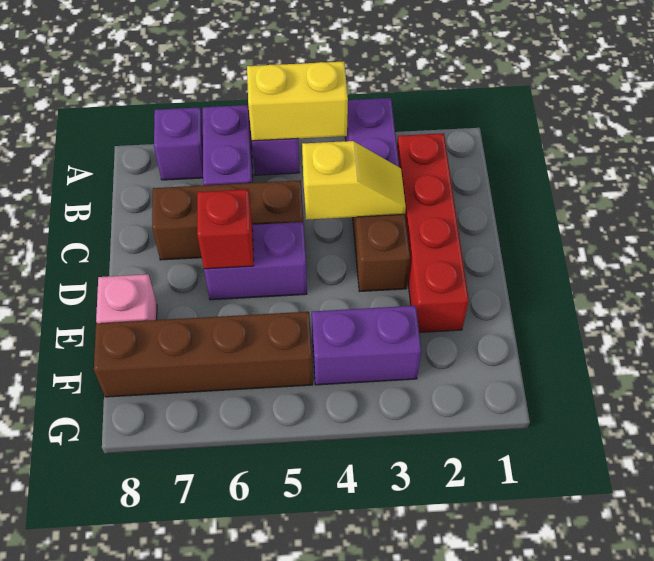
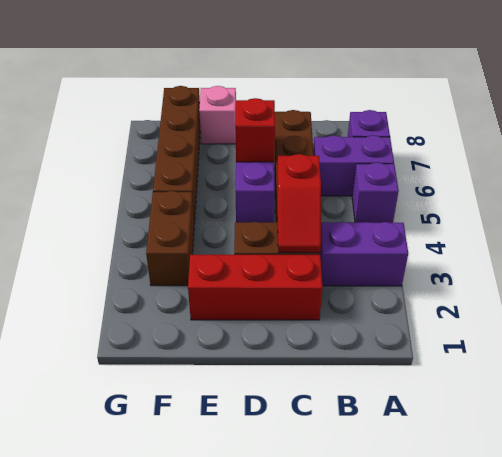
yellow 1x2 brick [247,61,348,141] -> none
red 1x4 brick [397,133,469,332] -> red 1x3 brick [188,254,323,320]
yellow 1x2 slope [302,141,406,220] -> red 1x2 slope [277,154,321,253]
purple 1x2 brick [312,306,421,385] -> brown 1x2 brick [146,191,194,286]

